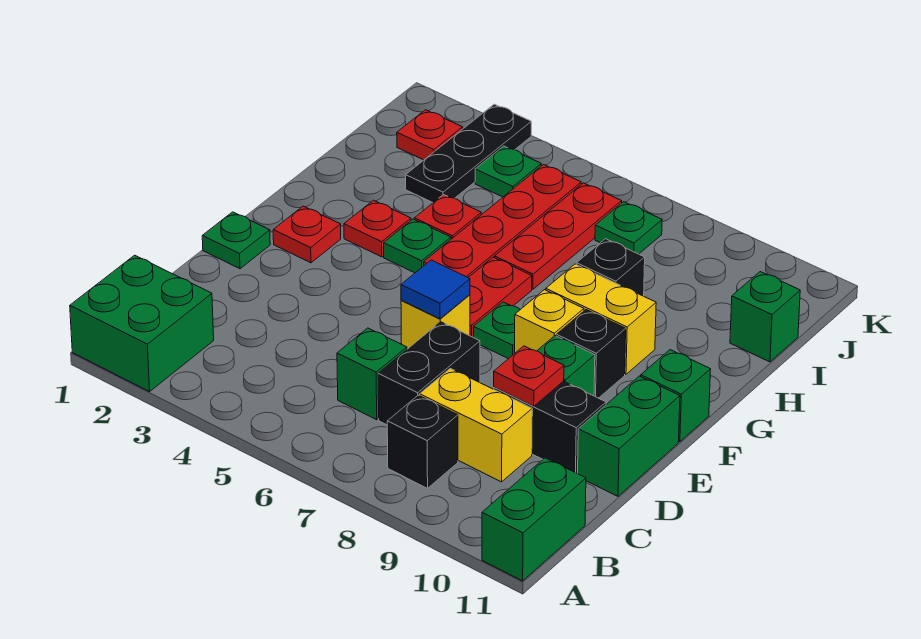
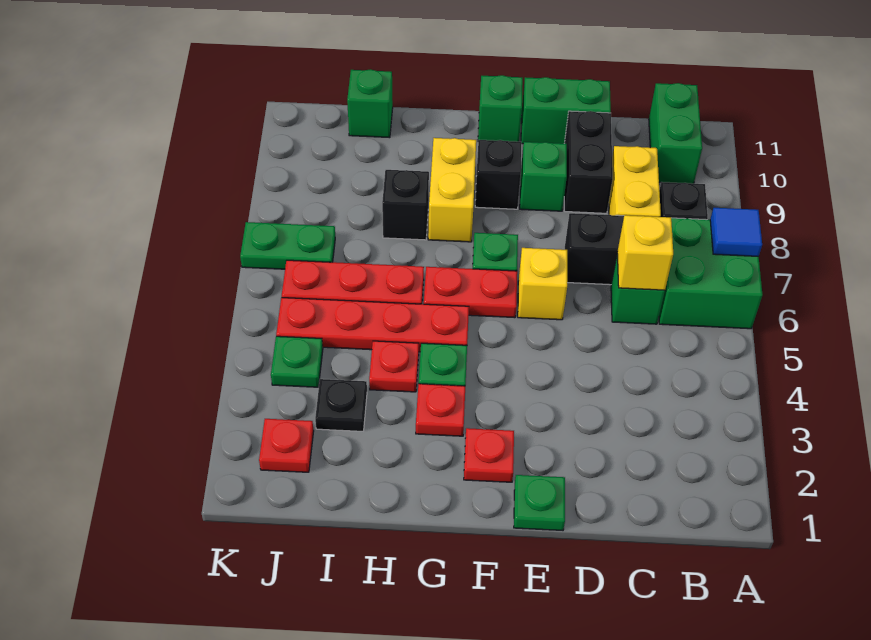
green 2x2 brick [70,255,214,392] -> green 2x2 brick moved to [659,218,763,329]
green 1x2 brick [482,458,586,581] -> green 1x2 brick turned to [649,83,702,184]
red 1x1 plate [494,346,564,406] -> none
blue 1x1 tile [401,260,470,319] -> blue 1x1 tile moved to [710,208,762,256]
yellow 1x1 brick [515,290,584,353] -> yellow 1x1 brick moved to [617,215,673,290]
black 1x3 plate [406,104,531,203] -> black 1x1 plate [315,379,367,431]
green 1x1 plate [595,202,662,254] -> green 1x2 plate [240,222,335,269]

